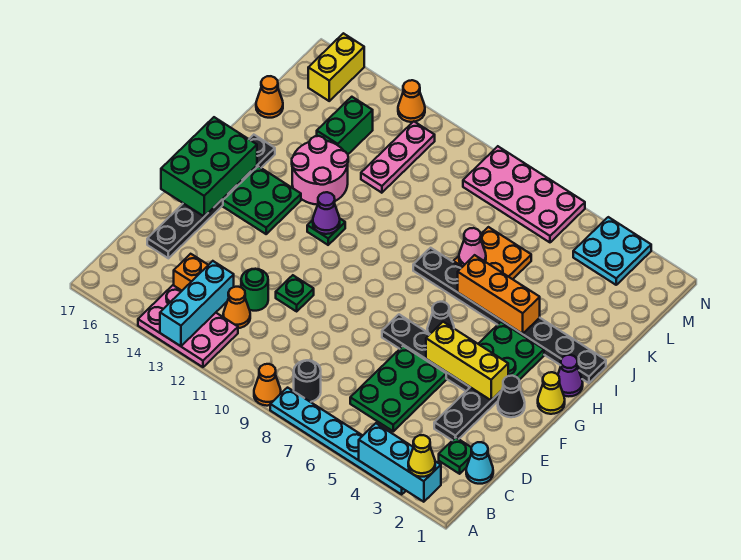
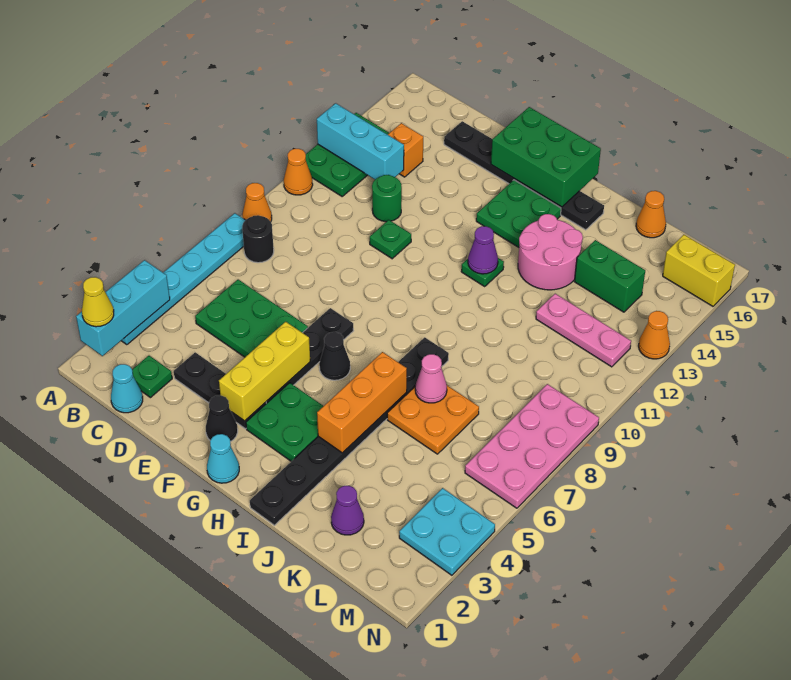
pink 2x3 plate [138,285,238,367] -> green 2x3 plate [306,113,389,196]
orange 1x1 cone [223,287,250,328] -> orange 1x1 cone moved to [284,149,313,195]
yellow 1x1 cone [538,372,565,414] -> cyan 1x1 cone [207,434,239,483]
purple 1x1 cone [558,355,583,396] -> purple 1x1 cone moved to [331,486,364,535]

